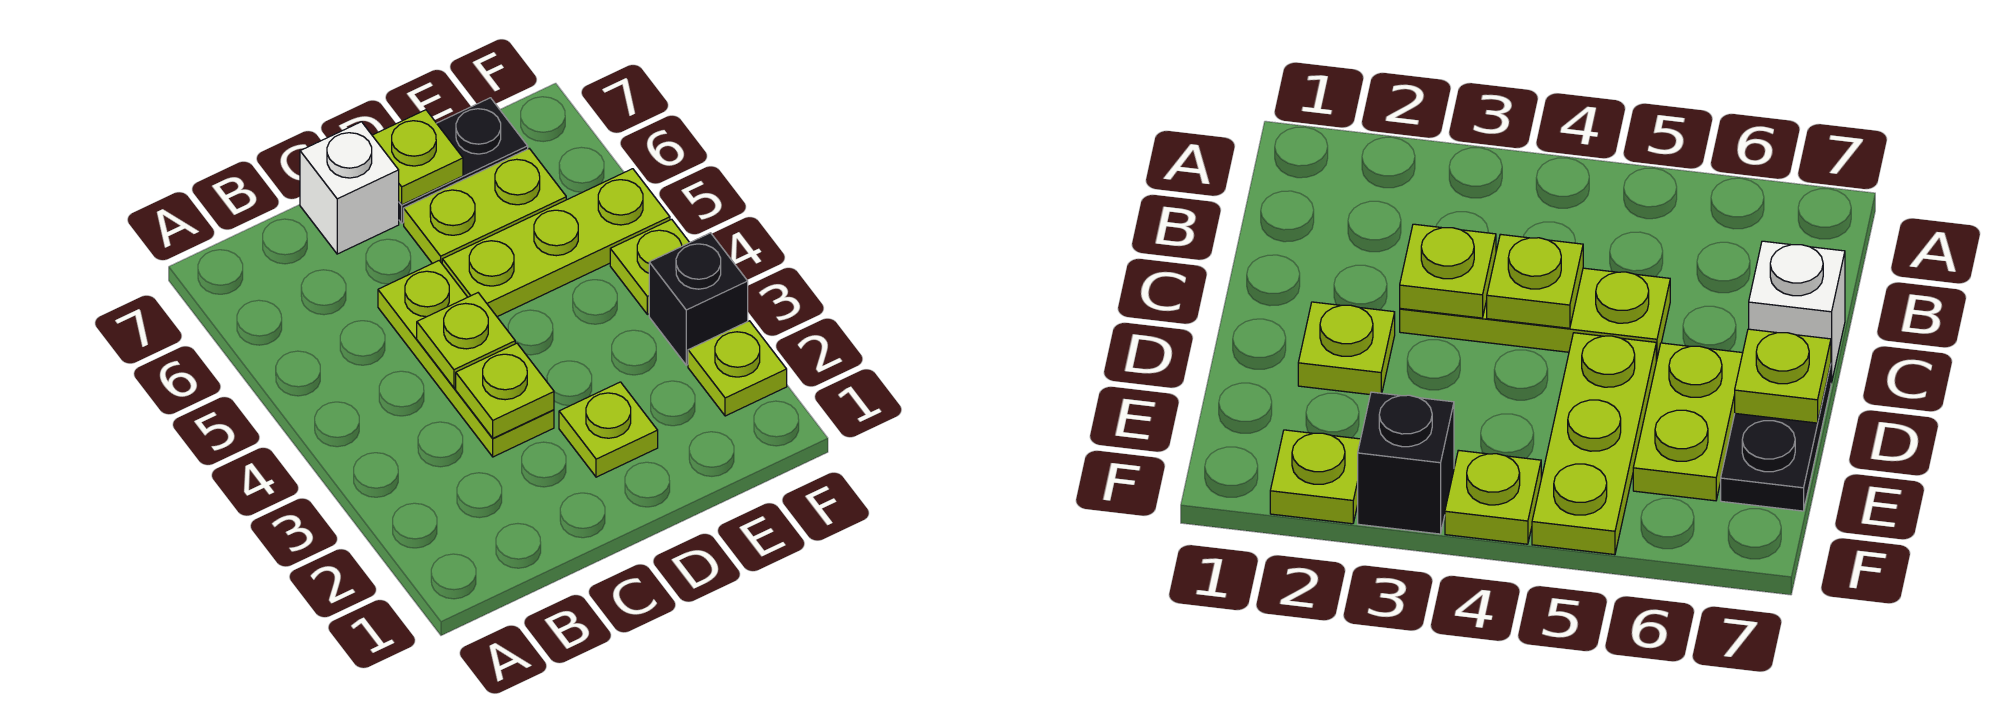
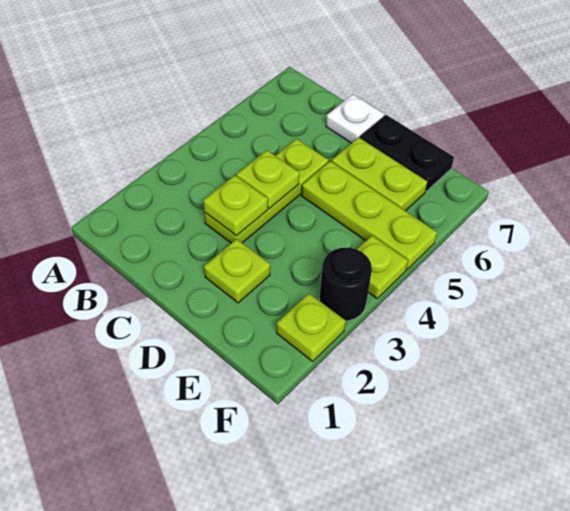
white 1x1 brick [300,122,399,254] -> white 1x1 plate [326,94,384,143]
lime 1x1 plate [372,110,463,205] -> none
black 1x1 brick [649,233,748,365] -> black 1x1 round brick [320,247,372,321]

